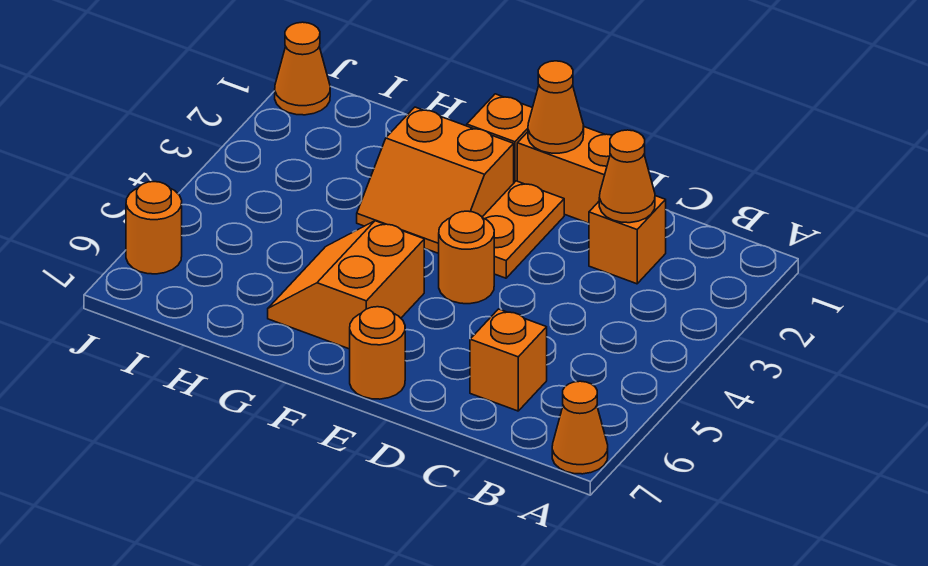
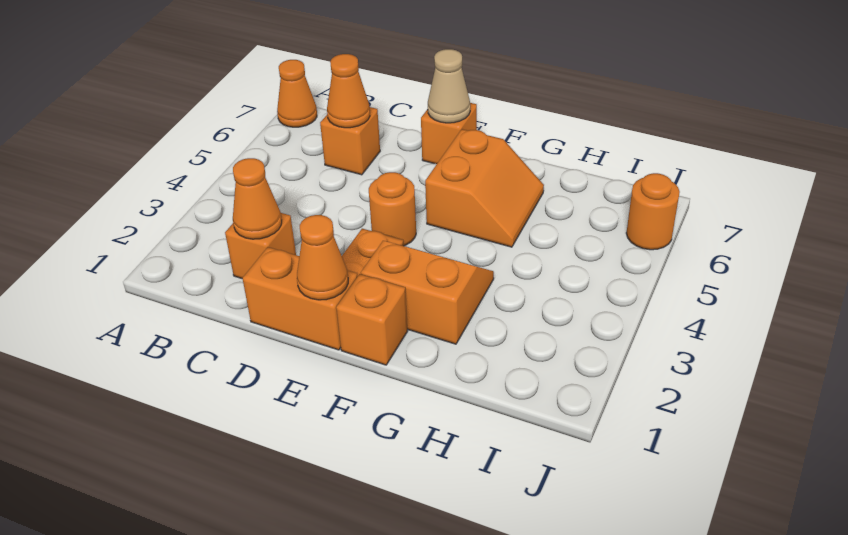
orange 1x1 round brick [350,307,405,399] -> orange 1x1 brick [421,103,477,164]
none -> tan 1x1 cone [428,49,470,123]
orange 1x1 cone [275,22,330,115] -> orange 1x1 cone moved to [327,54,370,128]

